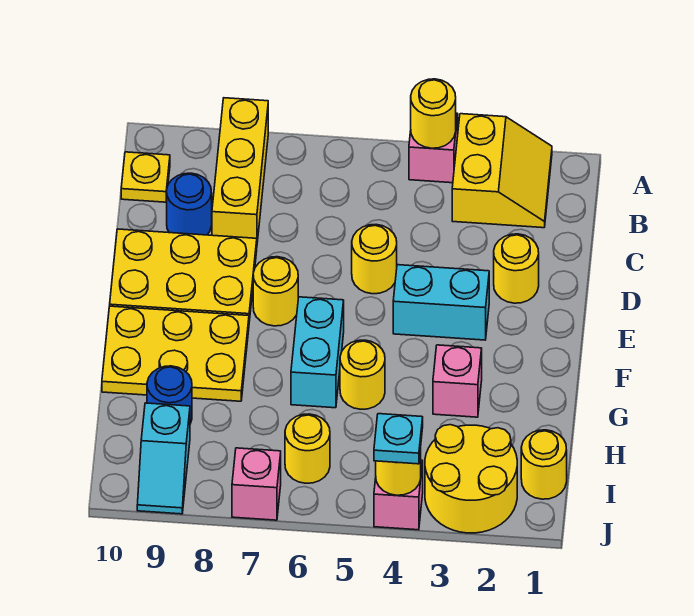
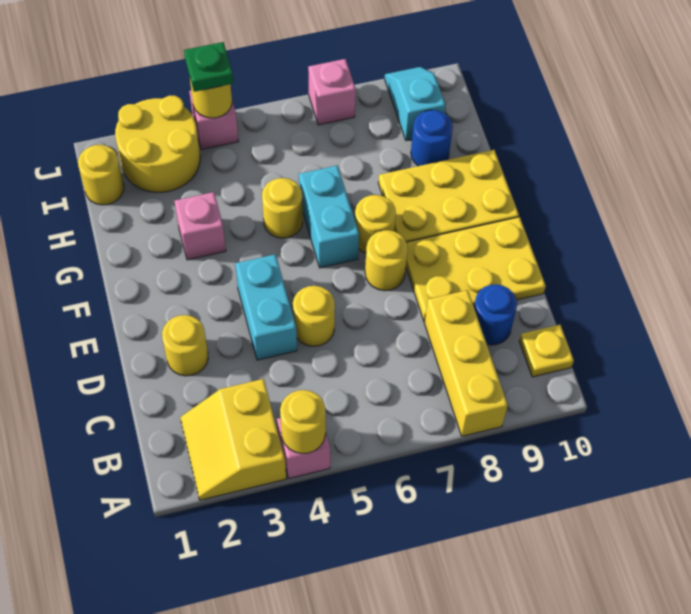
cyan 1x2 brick [393,265,489,340] -> cyan 1x2 brick turned to [235,254,297,360]
yellow 1x1 round brick [285,414,330,483] -> yellow 1x1 round brick moved to [355,195,396,253]
cyan 1x1 plate [374,414,423,464] -> green 1x1 plate [184,42,233,92]

